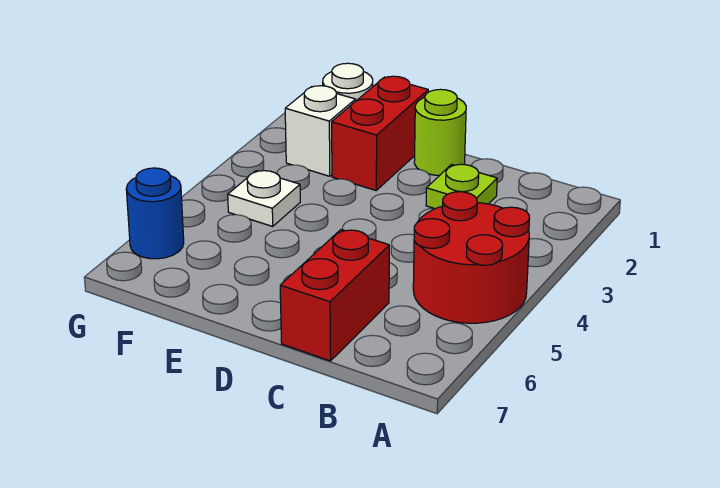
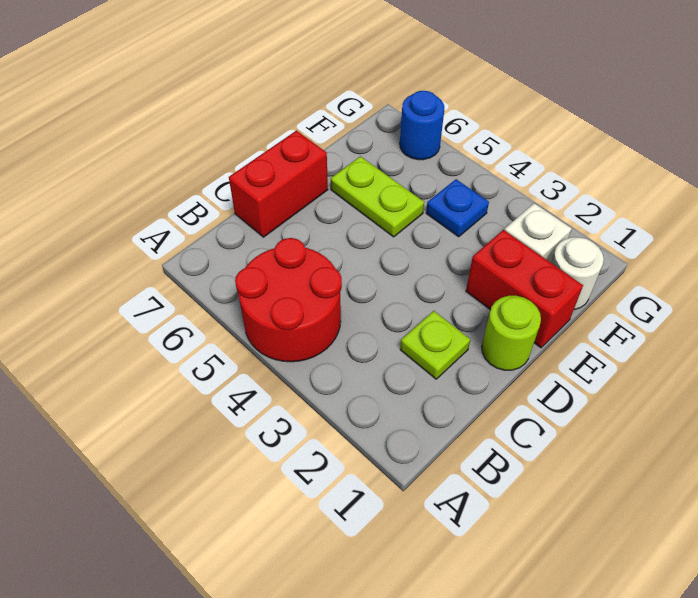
red 1x2 brick [280,230,389,361] -> red 1x2 brick turned to [229,131,328,237]
none -> lime 1x2 plate [331,156,424,237]
white 1x1 plate [228,171,300,226] -> blue 1x1 plate [426,179,489,237]

